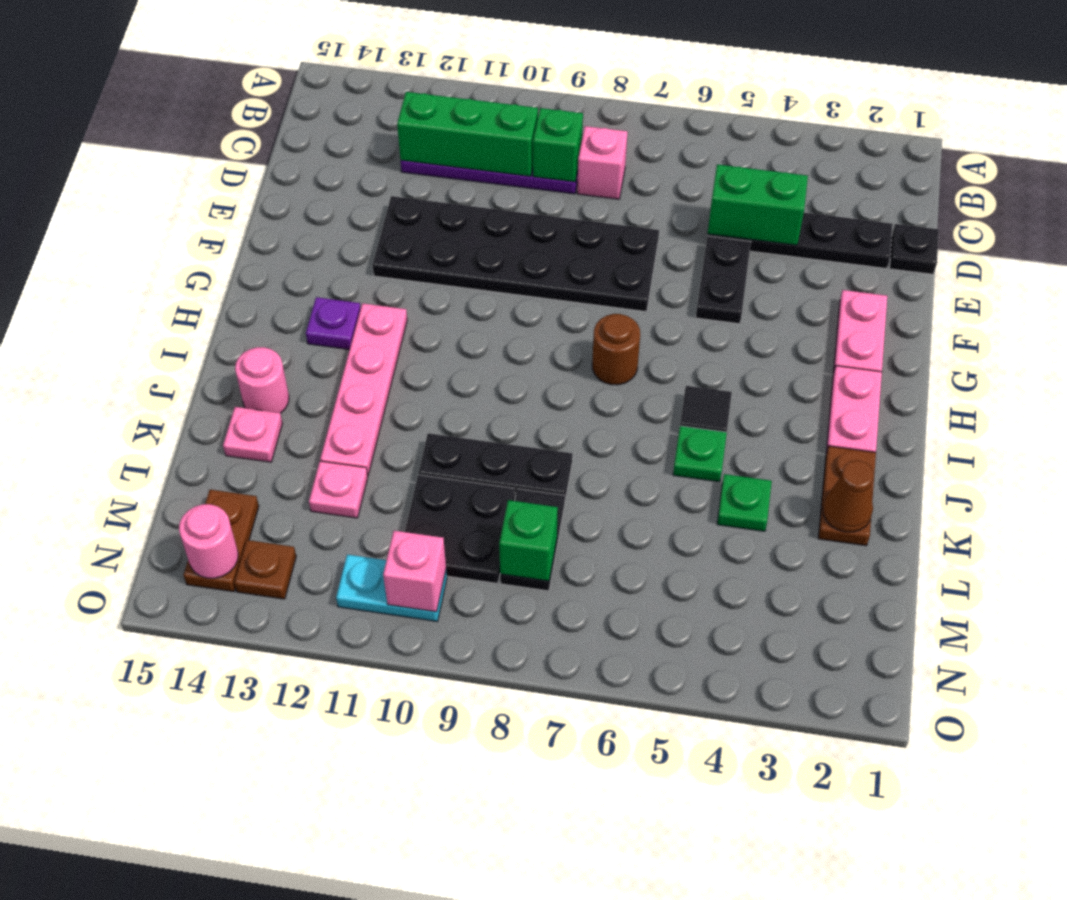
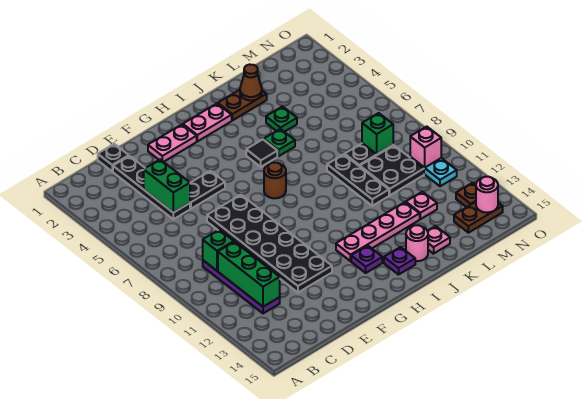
pink 1x1 brick [577,126,627,199] -> none
none -> purple 1x1 plate [384,247,415,275]

